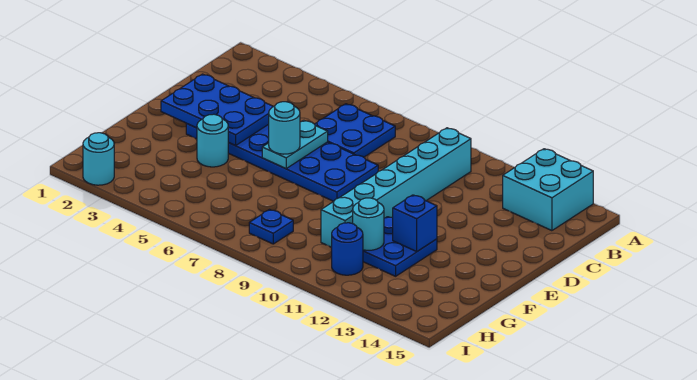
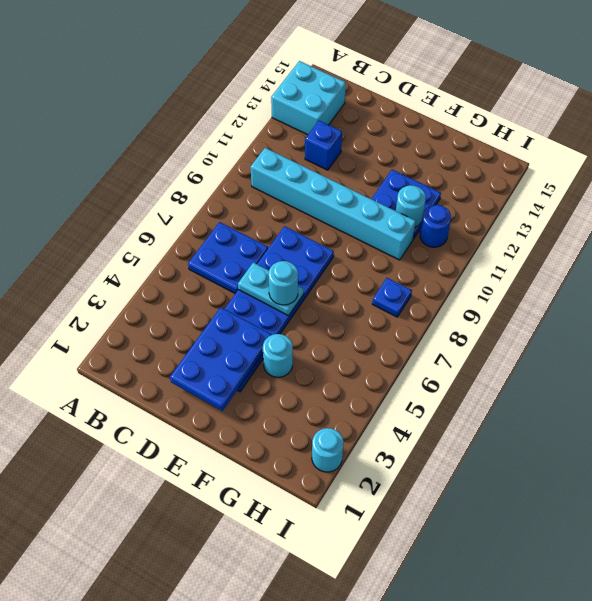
blue 1x1 brick [393,195,437,251] -> blue 1x1 brick moved to [305,121,342,170]

